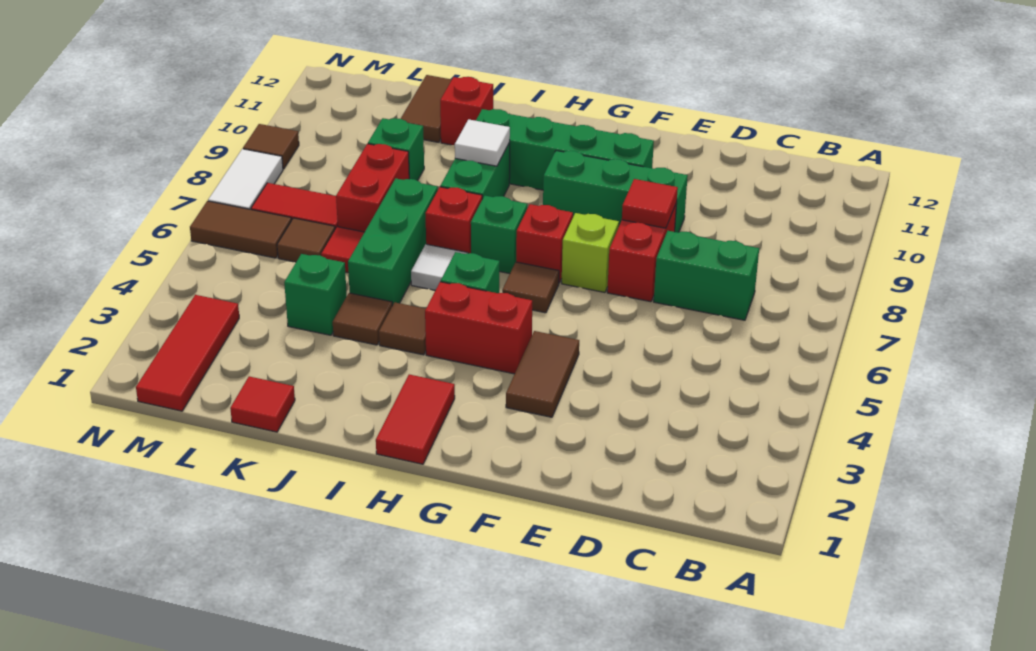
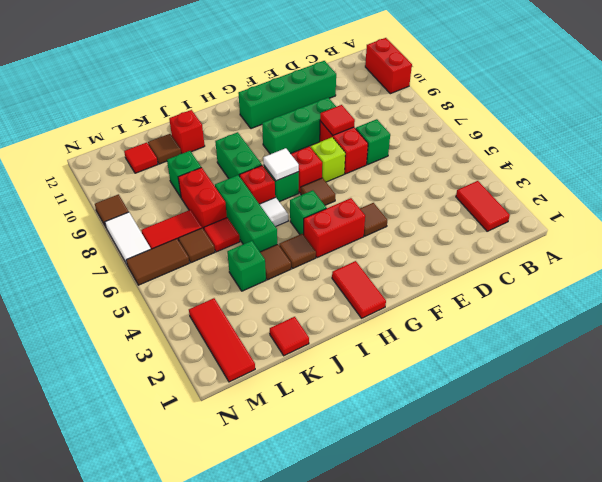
none -> red 1x2 brick [365,38,412,94]
none -> red 1x2 tile [456,181,510,231]
green 1x2 brick [654,231,759,320] -> green 1x1 brick [356,119,390,165]
brown 1x2 tile [506,331,579,417] -> brown 1x1 tile [360,203,387,236]
green 1x4 brick [476,109,654,190] -> green 1x4 brick moved to [238,61,336,129]
white 1x1 tile [455,119,510,166] -> white 1x1 tile moved to [263,148,299,181]
brown 1x2 tile [401,75,452,142] -> brown 1x1 tile [148,134,181,164]
none -> red 1x1 tile [124,143,158,173]

